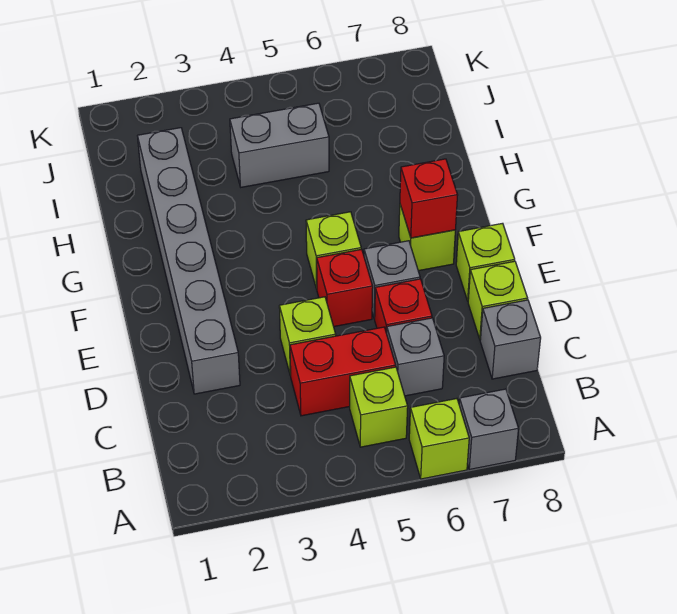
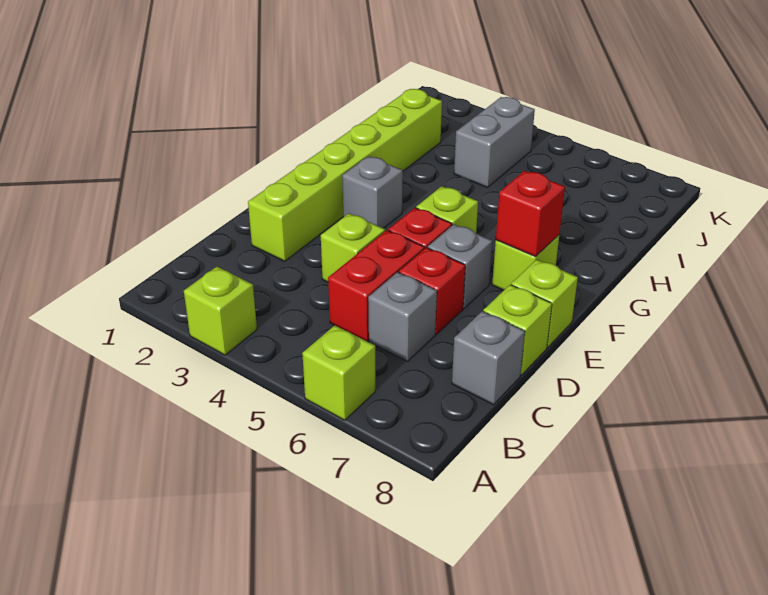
grey 1x1 brick [459,389,519,469] -> grey 1x1 brick moved to [342,156,403,228]
lime 1x1 brick [350,367,408,447] -> lime 1x1 brick moved to [184,267,257,355]
red 1x2 brick [290,327,396,416] -> red 1x2 brick turned to [328,230,424,341]
grey 1x6 brick [138,128,240,394] -> lime 1x6 brick [248,89,442,261]
grey 1x2 brick [230,103,329,187] -> grey 1x2 brick turned to [454,97,535,187]

